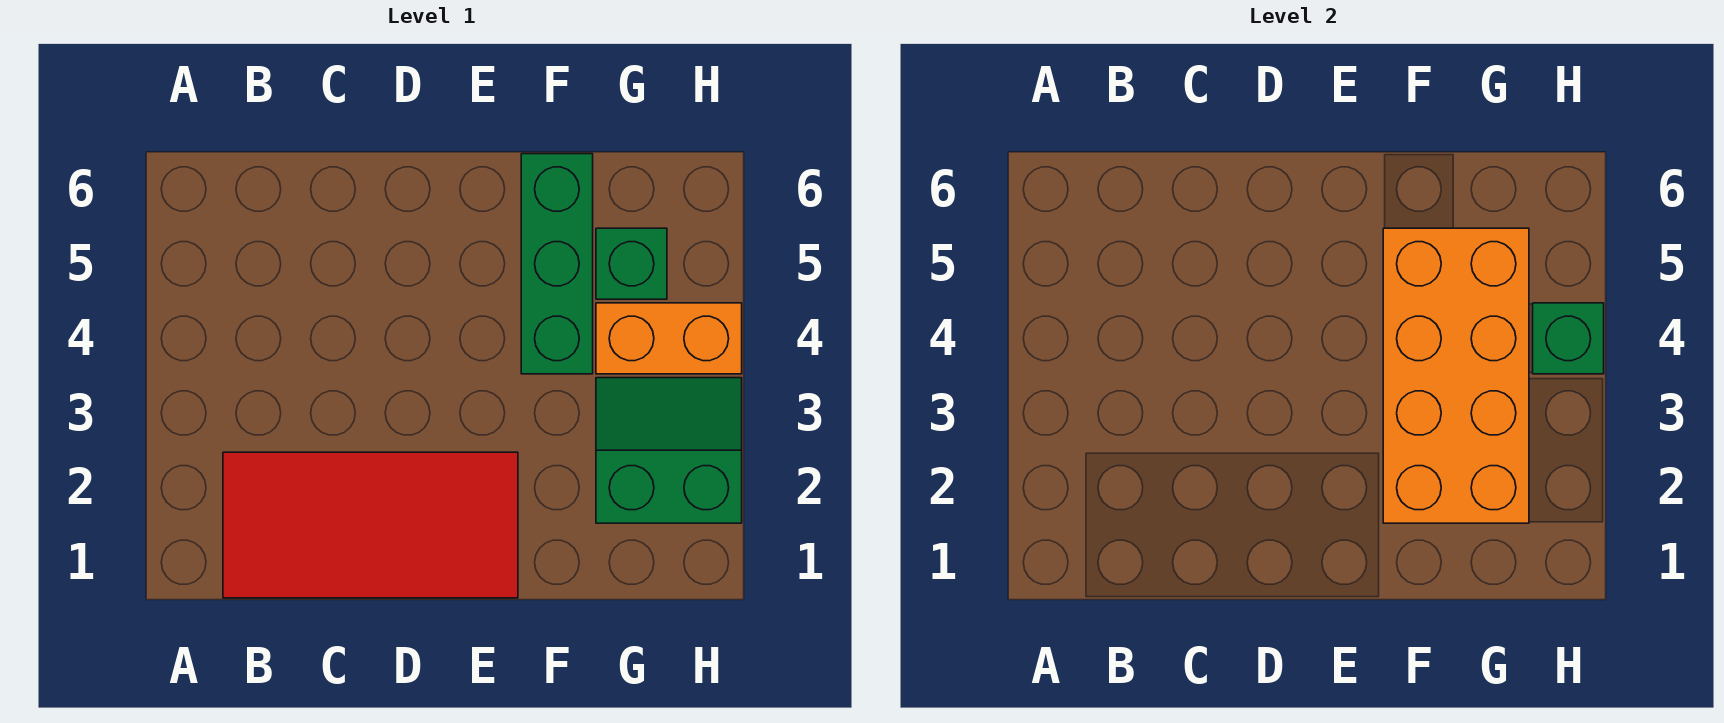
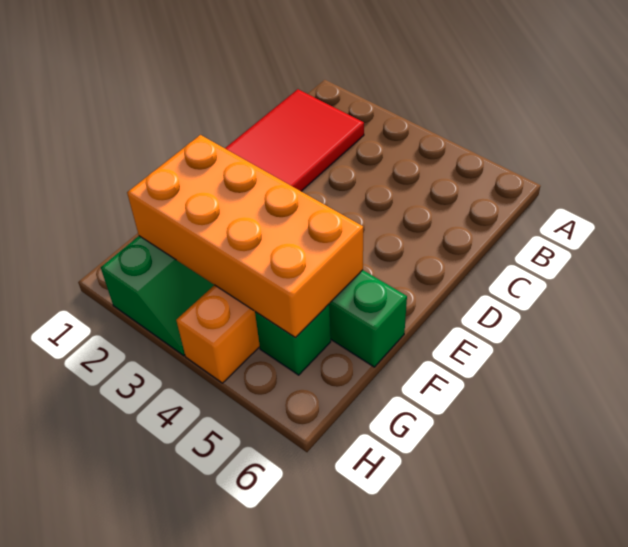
green 1x1 brick [1533,303,1604,374] -> none

